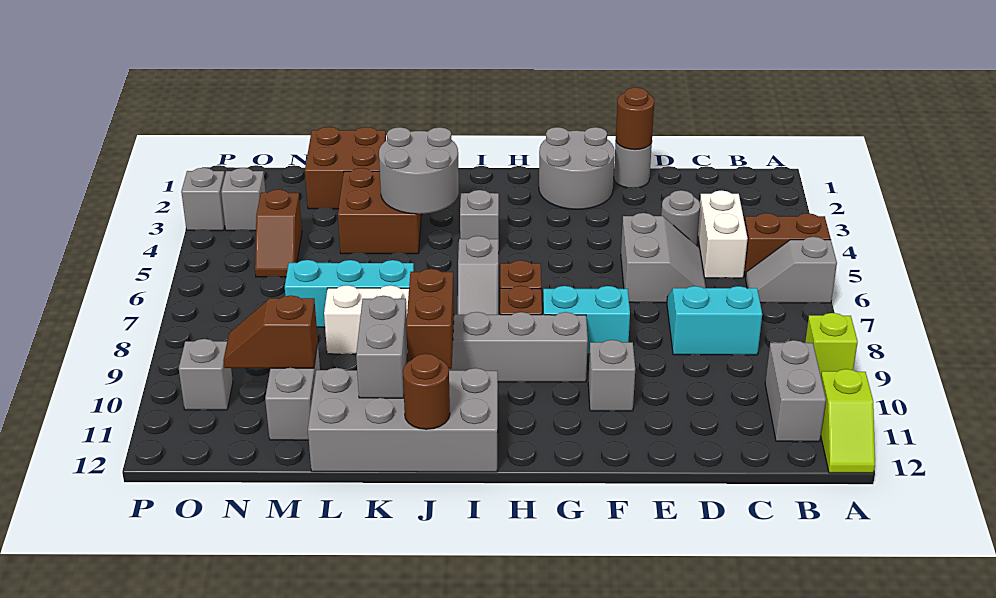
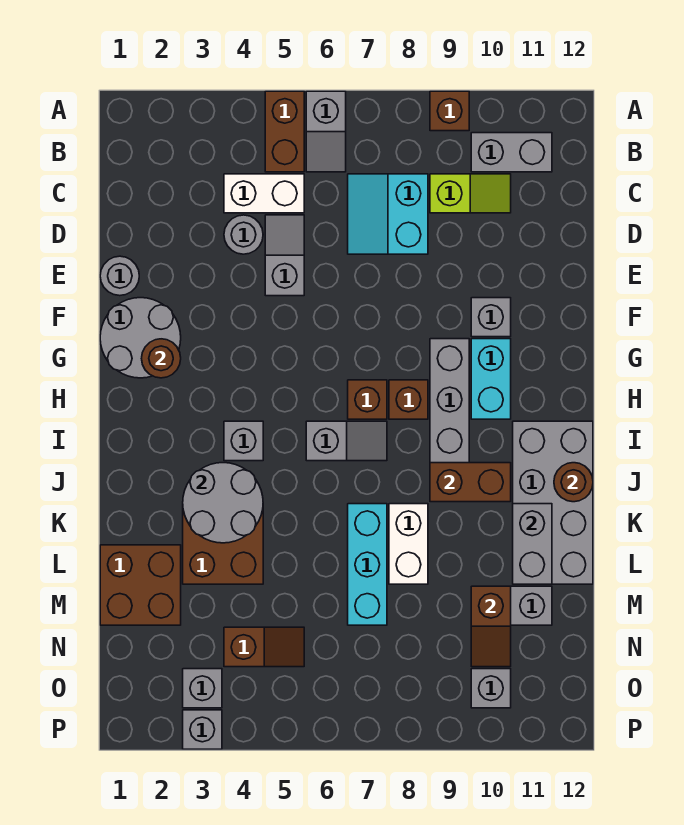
lime 1x1 brick [805,313,858,375] -> brown 1x1 brick [430,91,469,131]
lime 1x2 slope [821,369,875,473] -> lime 1x2 slope moved to [430,174,511,213]
grey 2x2 slope [621,213,706,303] -> grey 1x2 slope [265,215,304,296]
brown 1x1 round brick [616,87,654,150] -> brown 1x1 round brick moved to [142,339,181,378]
cyan 1x2 brick [543,286,630,354] -> cyan 1x2 brick moved to [471,339,511,419]
grey 1x2 brick [356,296,407,398] -> grey 1x2 brick turned to [513,504,552,584]

